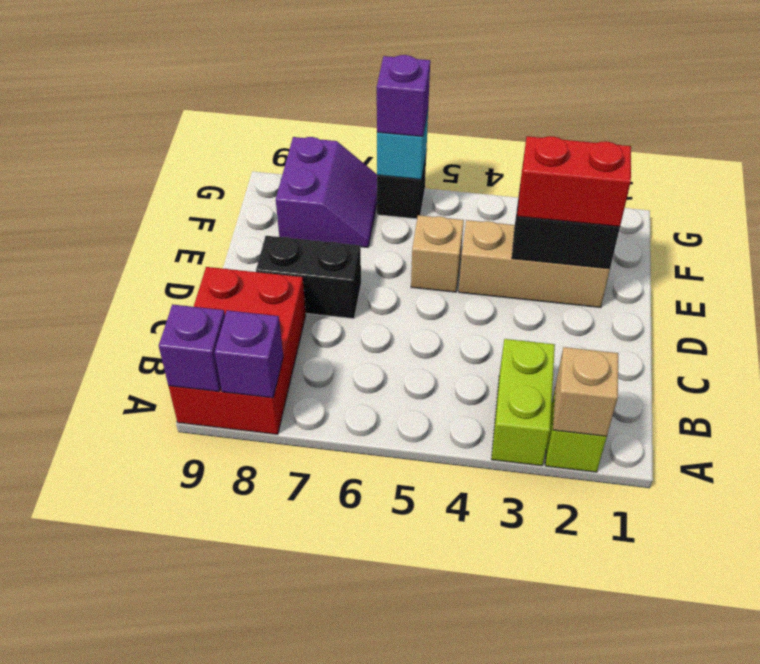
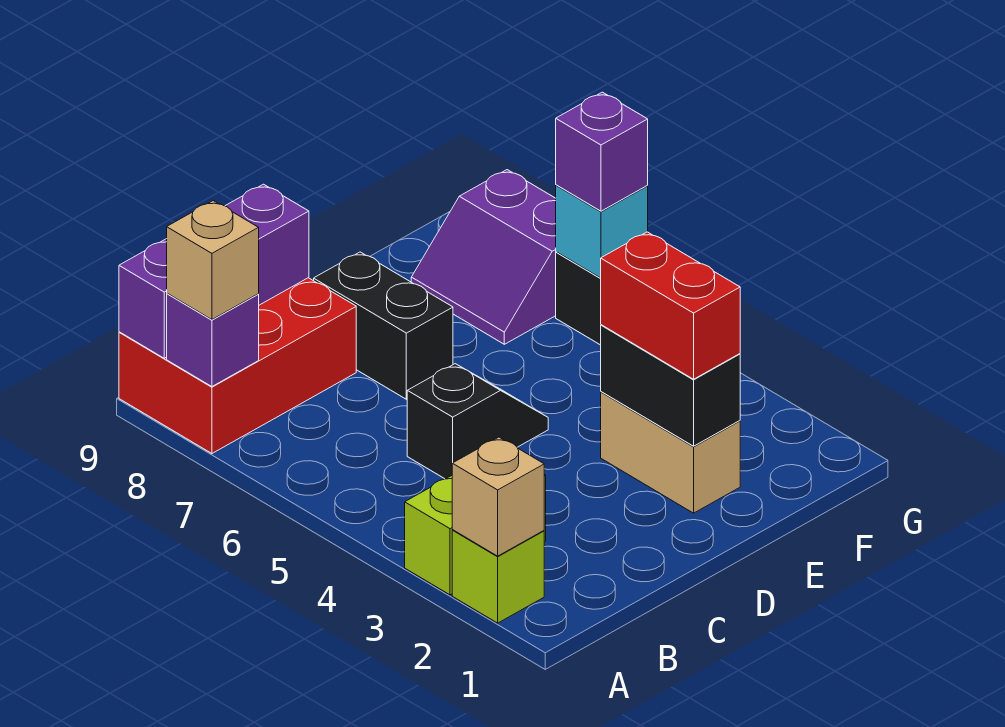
purple 1x1 brick [159,304,225,392] -> purple 1x3 brick [119,184,309,358]
none -> black 1x2 slope [407,364,548,479]
tan 1x3 brick [459,220,610,308] -> tan 1x2 brick [601,392,740,513]
tan 1x1 brick [411,215,464,292] -> tan 1x1 brick moved to [167,201,259,320]
purple 2x2 slope [276,137,377,247] -> purple 2x2 slope turned to [411,170,556,344]

